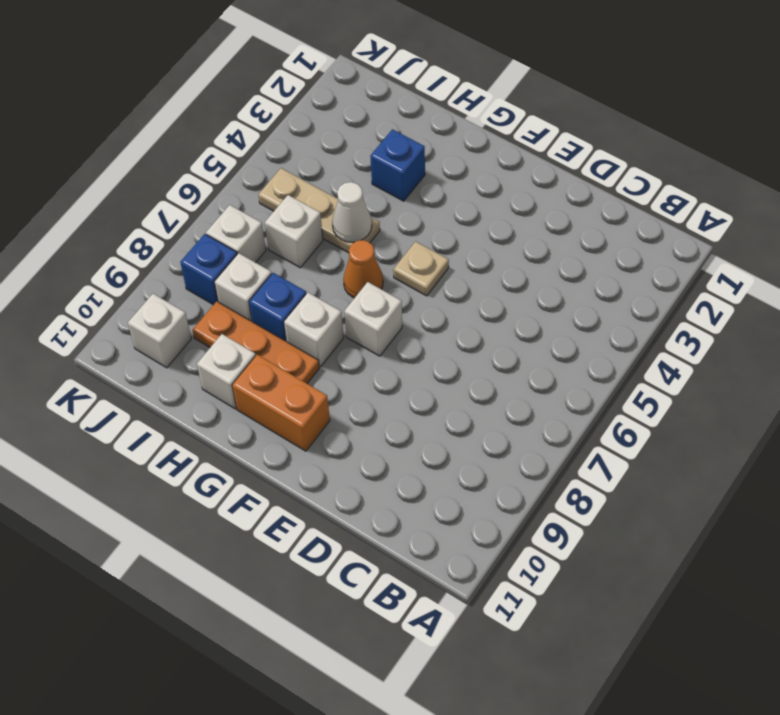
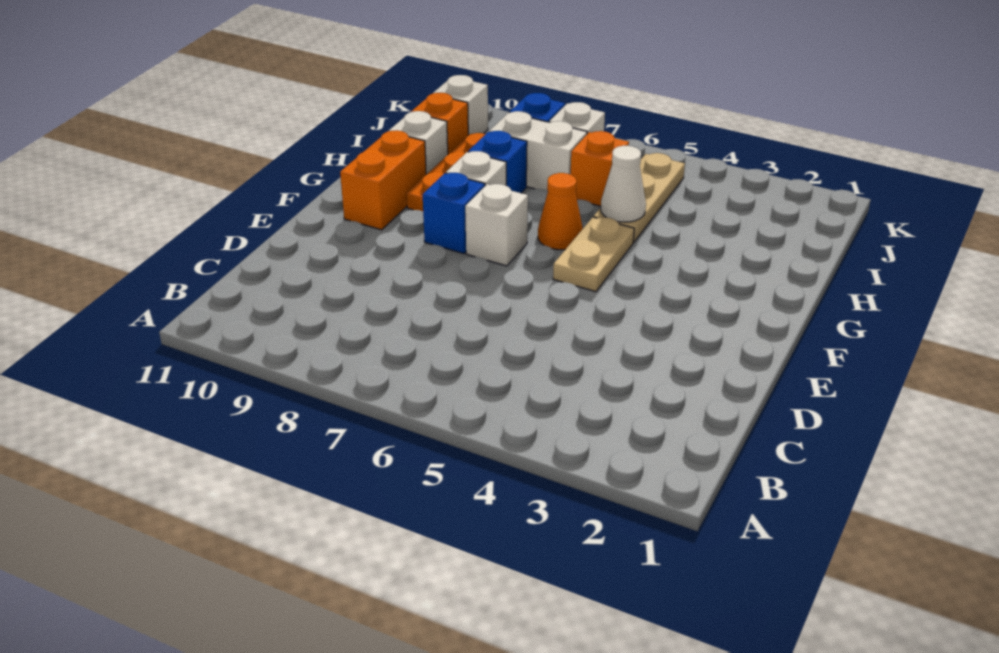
tan 1x1 plate [393,241,449,296] -> tan 1x2 plate [553,217,634,292]
blue 1x1 brick [370,129,425,201] -> blue 1x1 brick moved to [423,173,485,254]
white 1x1 brick [265,195,323,268] -> orange 1x1 brick [571,131,629,206]
white 1x1 brick [214,253,272,321] -> white 1x2 brick [489,111,587,190]
none -> orange 1x1 brick [411,93,468,154]

